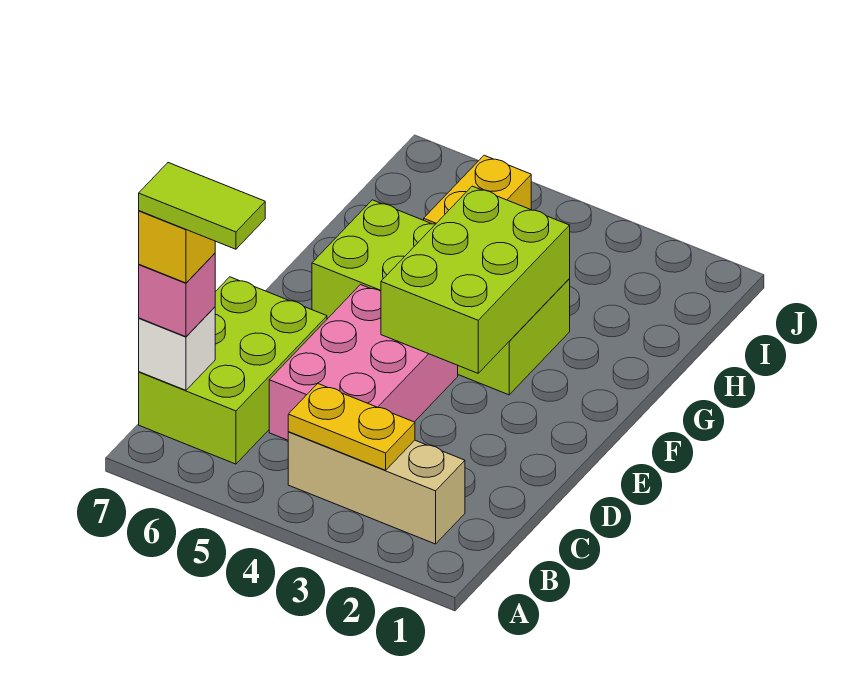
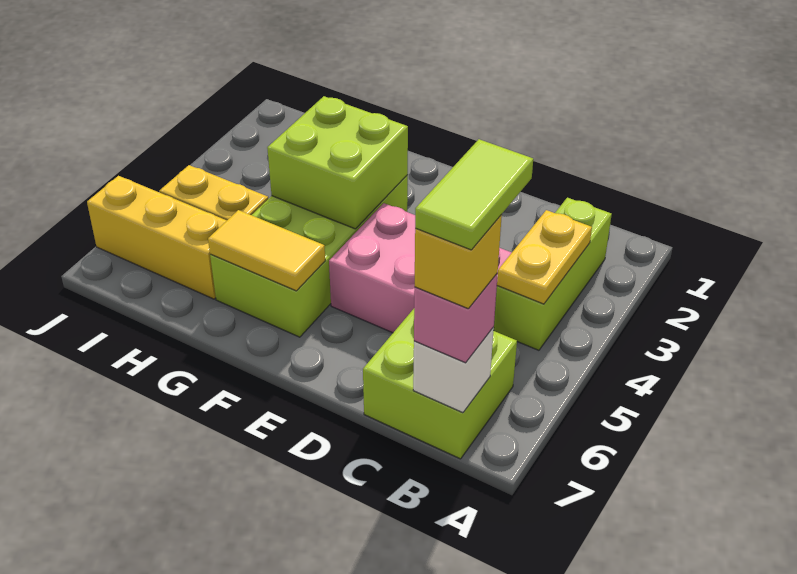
tan 1x3 brick [288,432,465,544] -> lime 1x3 brick [493,198,612,350]
lime 2x3 brick [139,277,327,464] -> lime 2x2 brick [363,309,517,459]
lime 2x3 brick [381,186,570,373] -> lime 2x2 brick [267,96,408,229]
none -> yellow 1x2 tile [208,210,325,291]
none -> yellow 1x3 brick [87,176,227,299]

